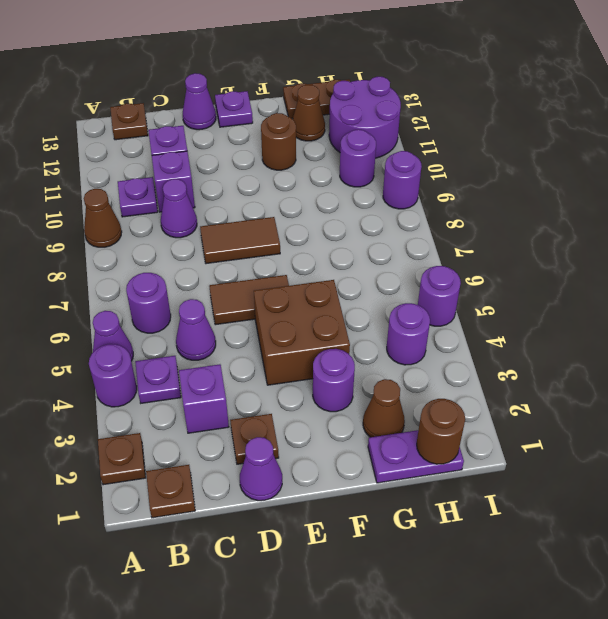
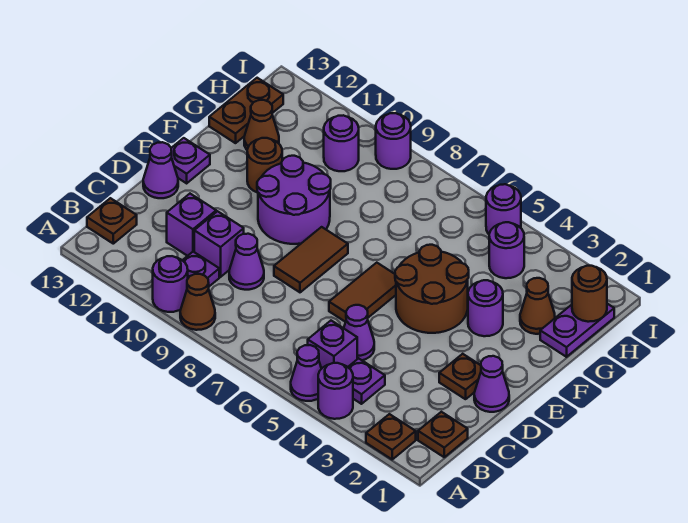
purple 1x1 round brick [126,273,171,333] -> purple 1x1 round brick moved to [153,256,188,312]
purple 1x1 brick [179,364,229,433] -> purple 1x1 brick moved to [308,321,357,369]
brown 2x2 brick [254,280,350,385] -> brown 2x2 round brick [395,245,469,333]
purple 2x2 round brick [329,77,401,158] -> purple 2x2 round brick moved to [257,156,331,244]

